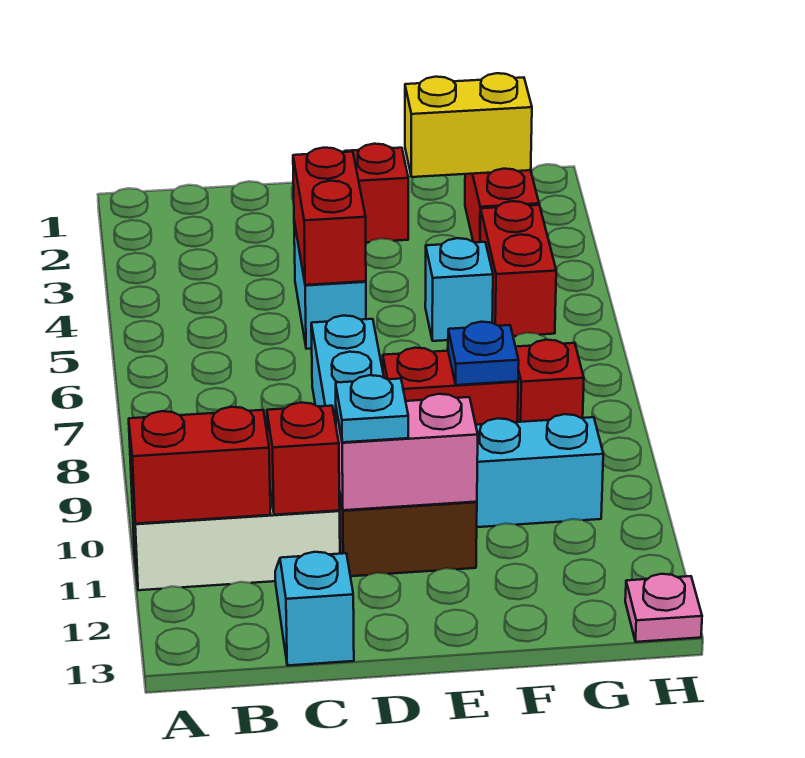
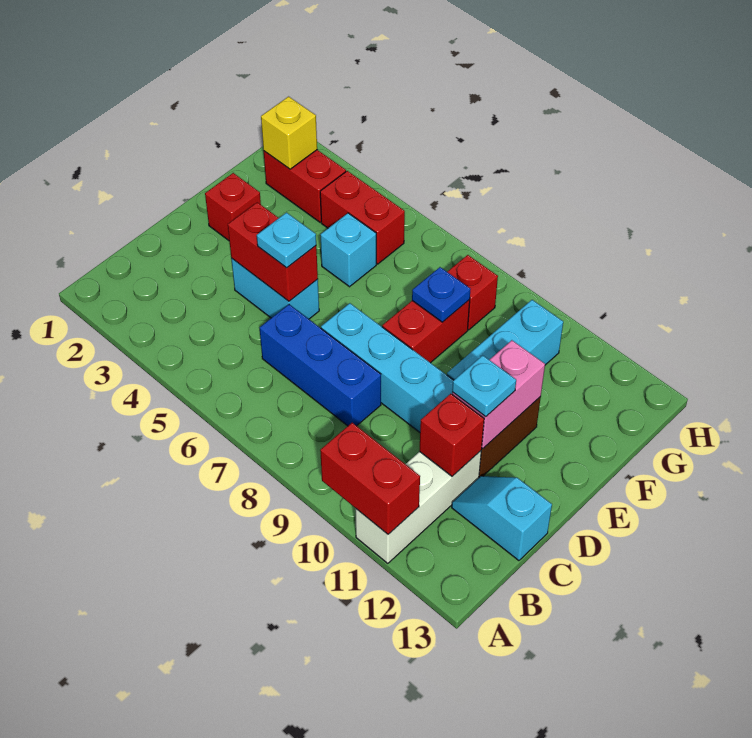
red 1x2 brick [129,407,271,524] -> red 1x2 brick turned to [320,423,420,534]
none -> blue 1x3 brick [260,305,381,426]
none -> cyan 1x1 plate [257,213,316,268]
yellow 1x2 brick [405,73,532,177] -> yellow 1x1 brick [261,97,317,169]
pink 1x1 plate [625,574,702,642] -> none

